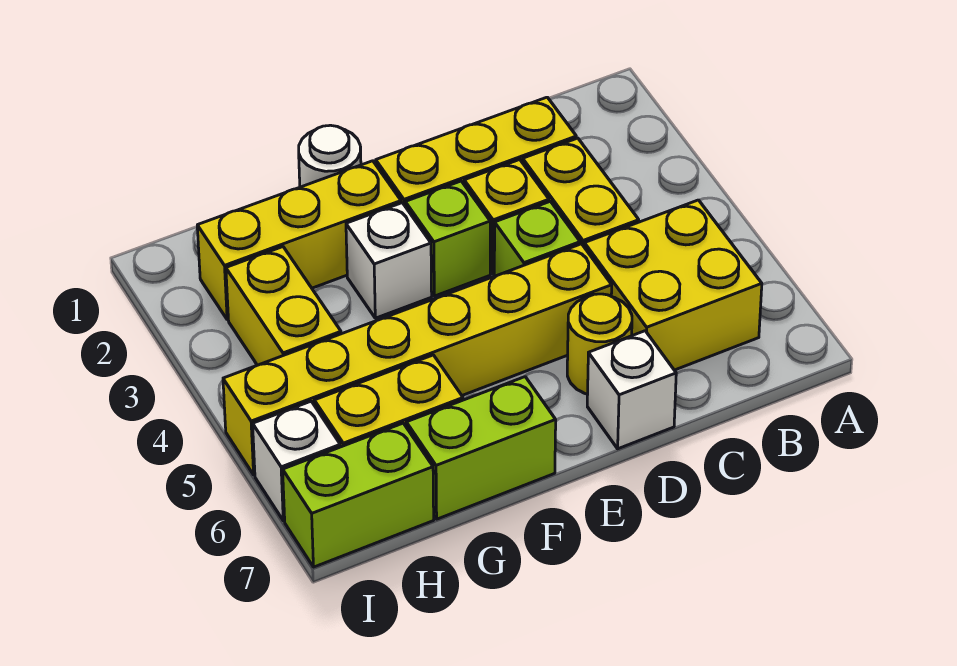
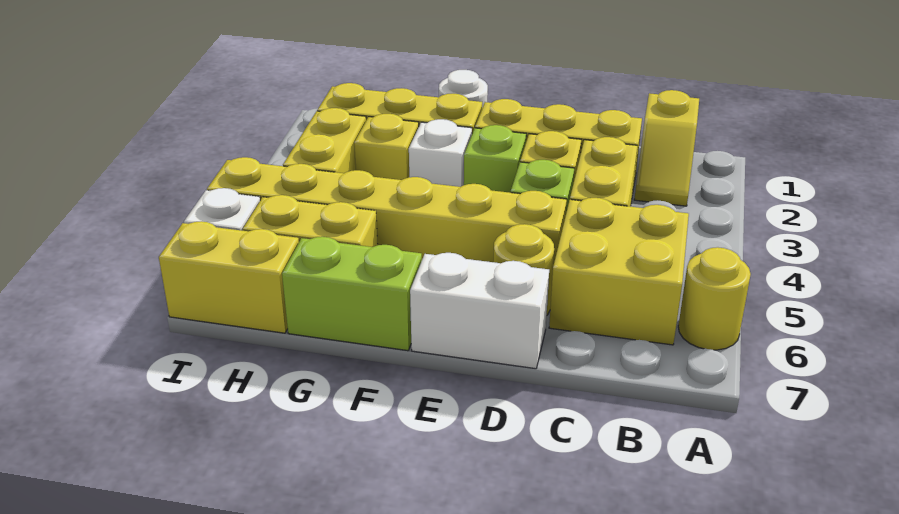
none -> yellow 1x1 round brick [678,247,751,350]
none -> yellow 1x2 slope [634,90,699,206]
white 1x1 brick [587,331,676,449] -> white 1x2 brick [410,253,549,369]
none -> yellow 1x1 brick [354,114,419,180]
lime 1x2 brick [283,423,434,567] -> yellow 1x2 brick [159,221,299,333]

